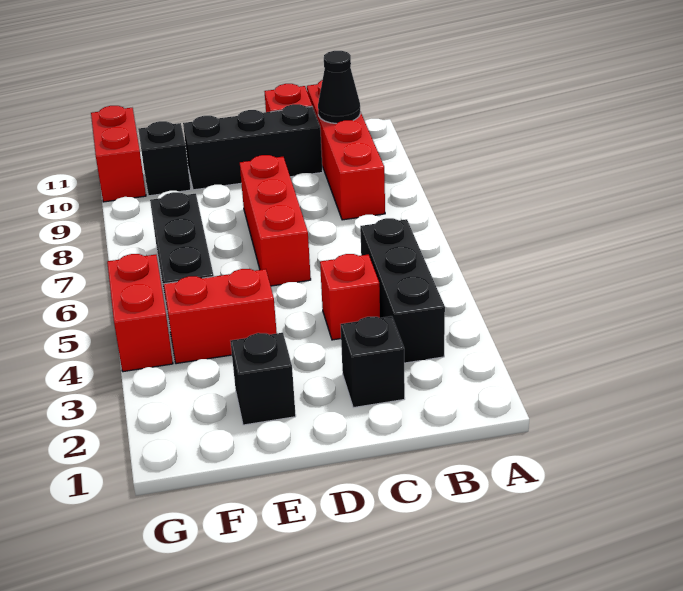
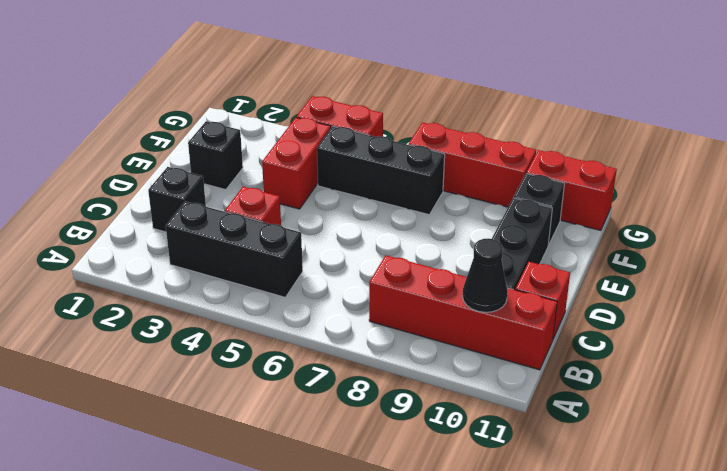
red 1x3 brick [240,155,311,286] -> red 1x3 brick moved to [409,123,536,207]

